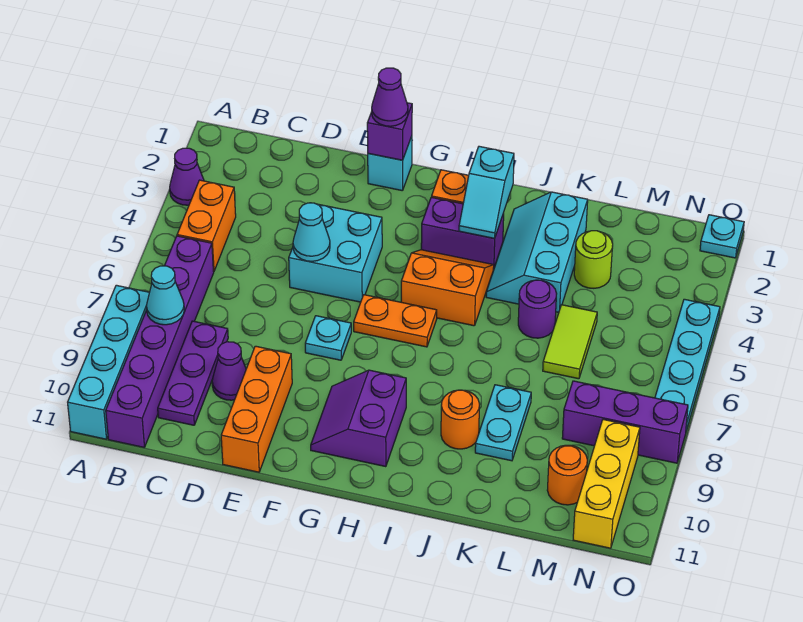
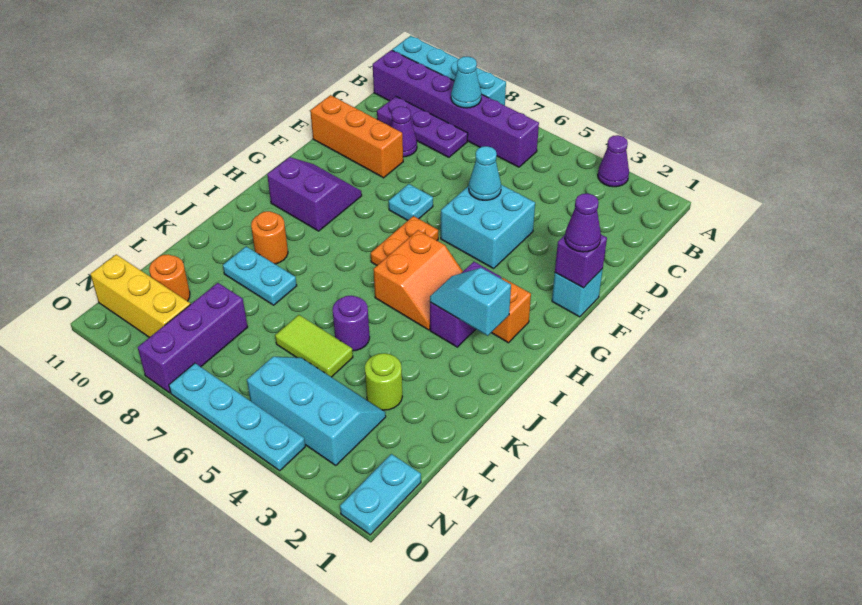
orange 1x2 brick [177,180,236,272] -> none
cyan 2x3 slope [486,192,588,312] -> cyan 2x3 slope moved to [247,357,386,465]
cyan 1x1 plate [700,215,744,258] -> cyan 1x2 plate [340,454,421,535]

